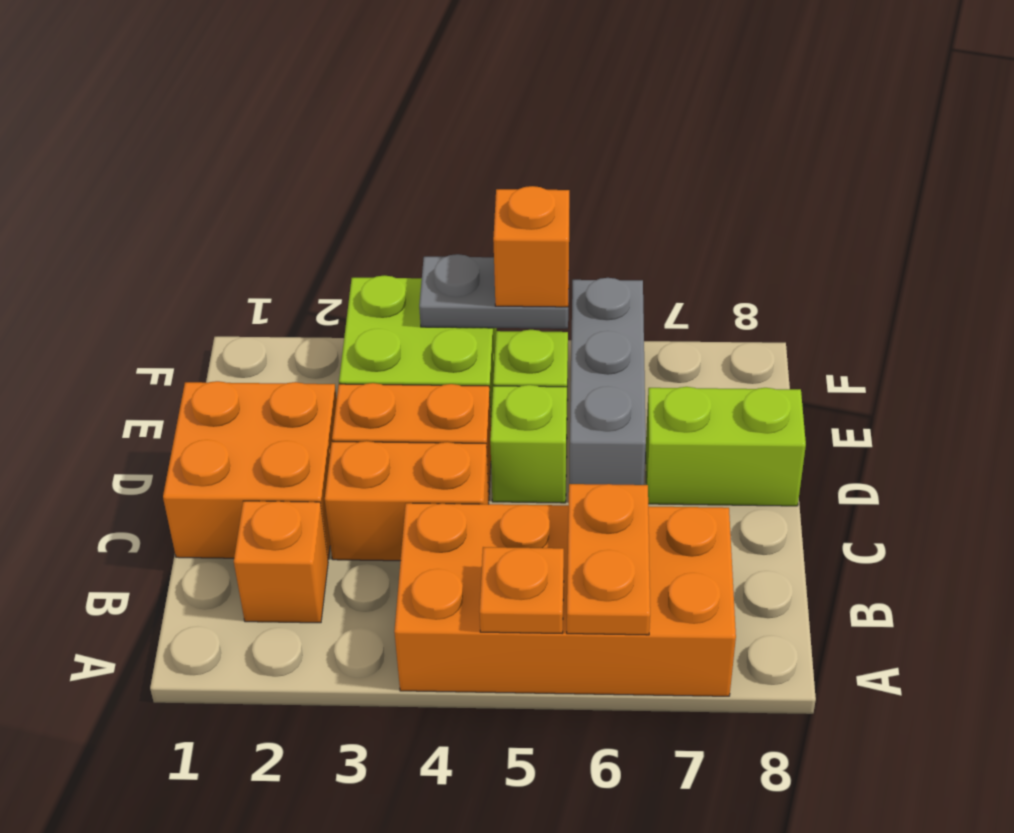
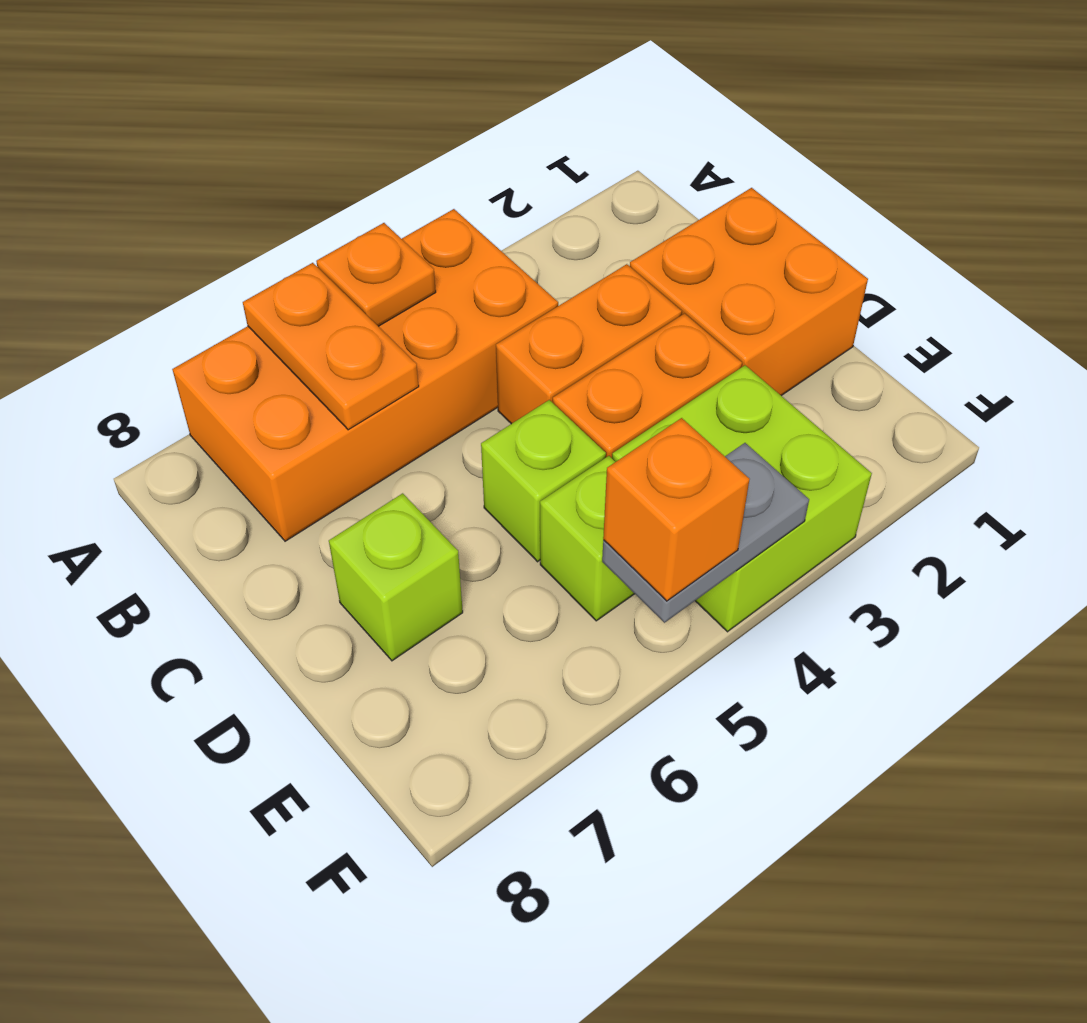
orange 1x1 brick [234,501,328,623] -> none
grey 1x3 brick [570,278,646,485] -> none
lime 1x2 brick [646,387,806,506] -> lime 1x1 brick [329,493,463,661]

